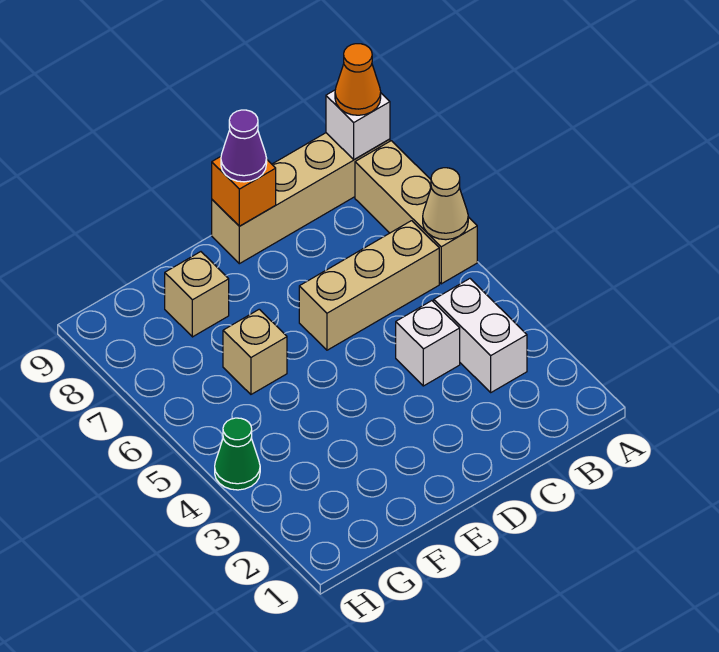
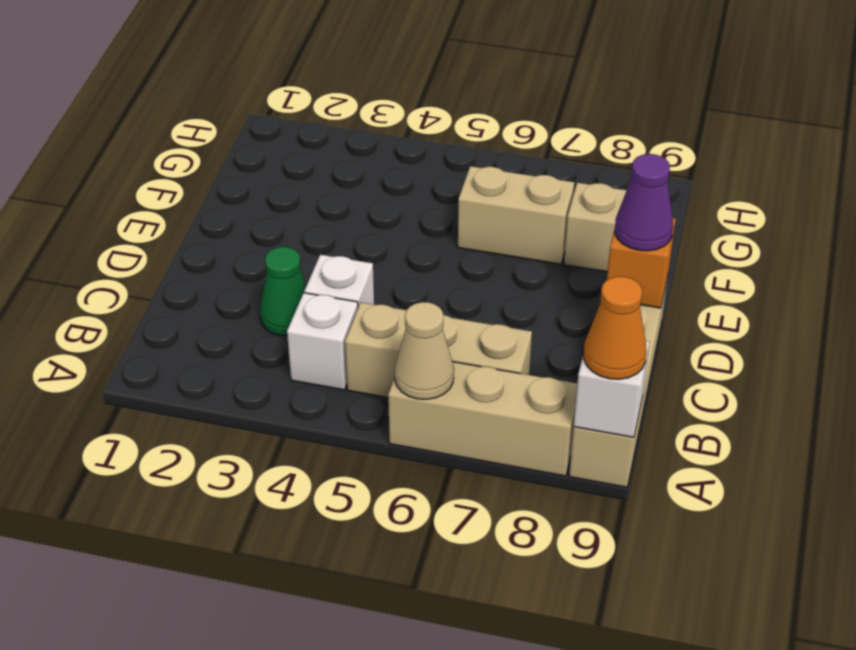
white 1x2 brick [434,279,527,392] -> white 1x1 brick [287,293,358,390]
tan 1x3 brick [299,221,439,350] -> tan 1x3 brick turned to [345,302,532,398]
tan 1x1 brick [223,309,287,394] -> tan 1x2 brick [458,166,574,264]
green 1x1 cone [215,418,260,490] -> green 1x1 cone moved to [260,247,306,336]

